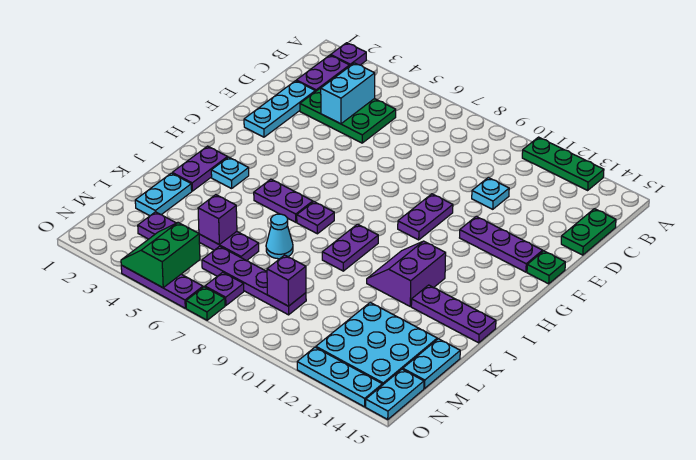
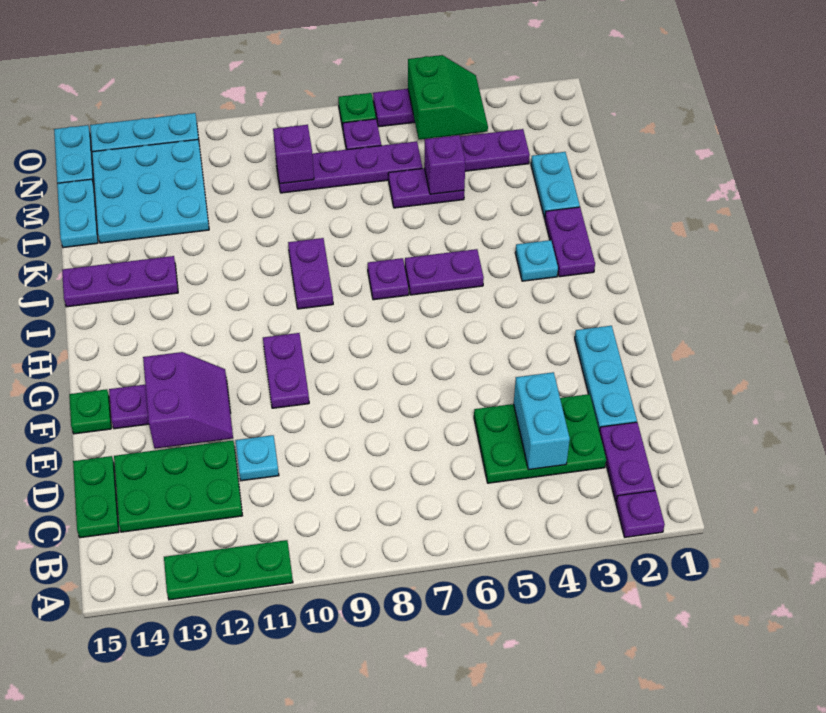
none -> green 2x3 plate [114,440,242,532]
purple 2x2 slope [367,241,446,306] -> purple 2x2 slope moved to [143,352,233,449]
cyan 1x1 cone [266,214,293,259] -> none

